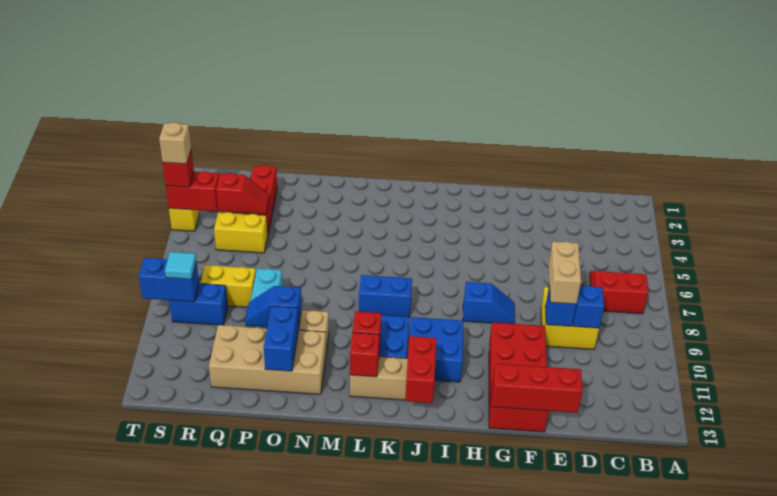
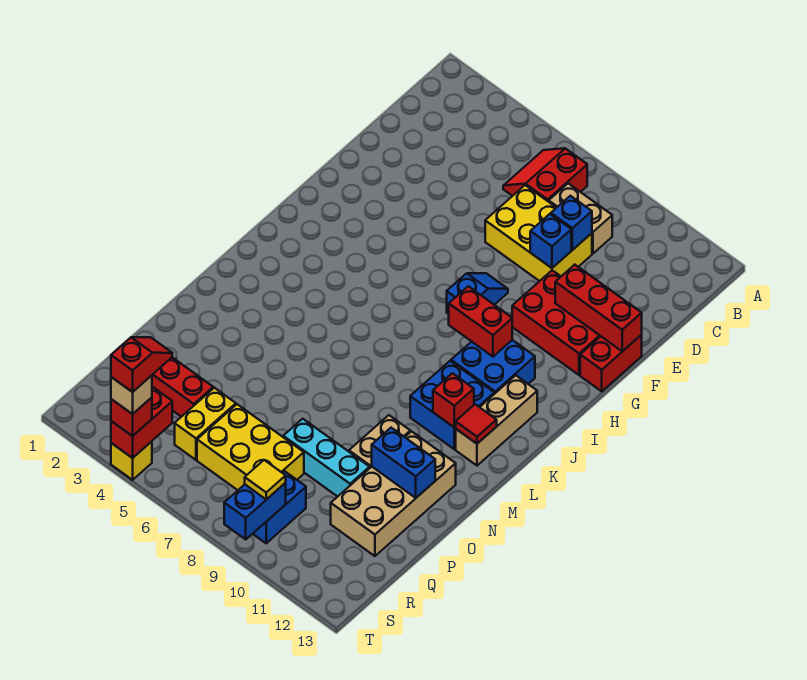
yellow 2x2 brick [541,287,599,349] -> yellow 2x3 brick [485,185,592,281]
tan 1x2 brick [548,242,581,304] -> tan 1x2 brick moved to [549,183,612,254]
red 1x3 brick [492,364,583,413] -> red 1x3 brick turned to [555,265,642,351]
red 1x2 brick [405,336,436,403] -> red 1x2 brick moved to [449,286,512,357]
blue 1x2 brick [359,275,412,317] -> none
red 1x1 brick [350,332,380,377] -> red 1x1 tile [456,404,497,444]
blue 1x2 slope [245,286,302,329] -> none
red 1x2 slope [216,173,270,214] -> red 1x2 slope moved to [111,337,172,392]
yellow 1x2 brick [201,265,256,307] -> yellow 2x3 brick [197,404,304,490]
cyan 1x1 tile [165,252,196,279] -> yellow 1x1 tile [245,460,286,499]

